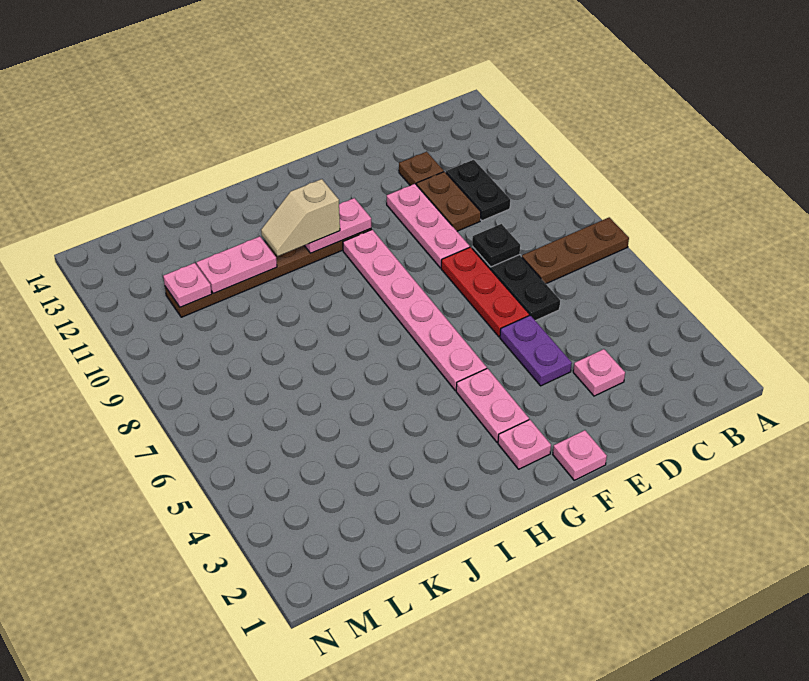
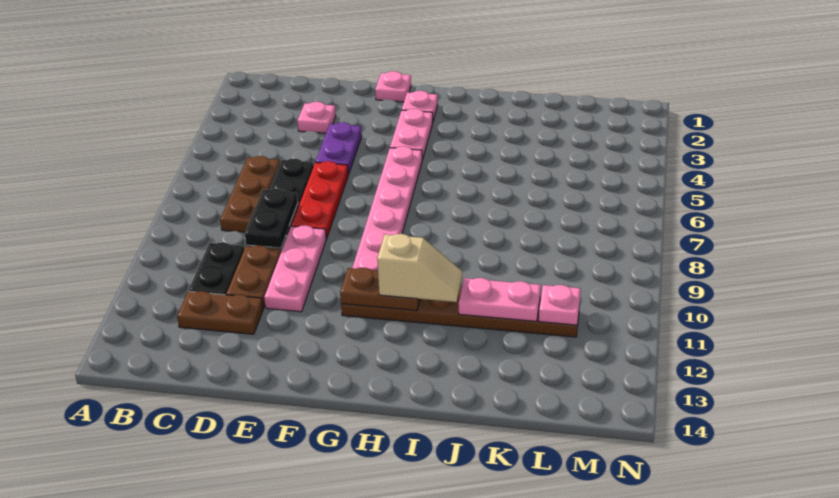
brown 1x3 plate [522,217,629,284] -> brown 1x3 plate turned to [220,156,280,232]
black 1x1 plate [472,224,520,267] -> black 1x2 plate [245,189,298,248]
brown 1x1 plate [399,152,444,185] -> brown 1x2 plate [177,291,263,334]
pink 1x2 plate [304,198,372,253] -> brown 1x2 plate [340,268,420,311]

